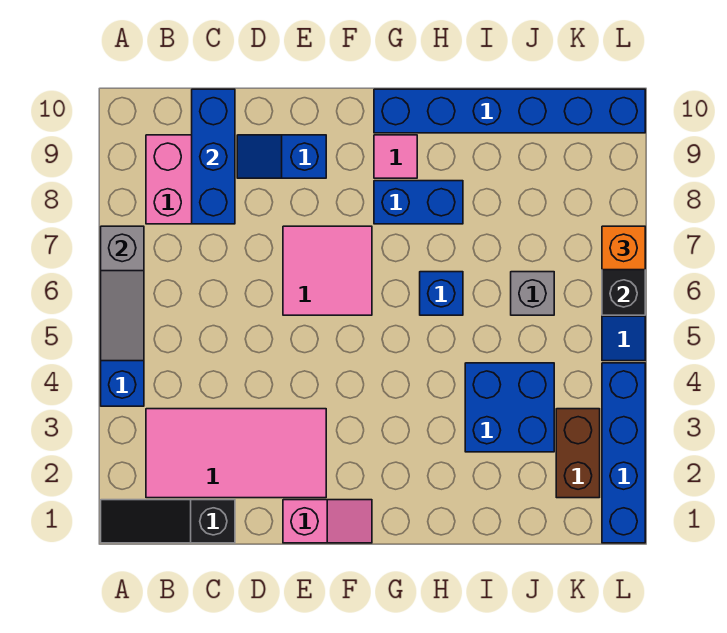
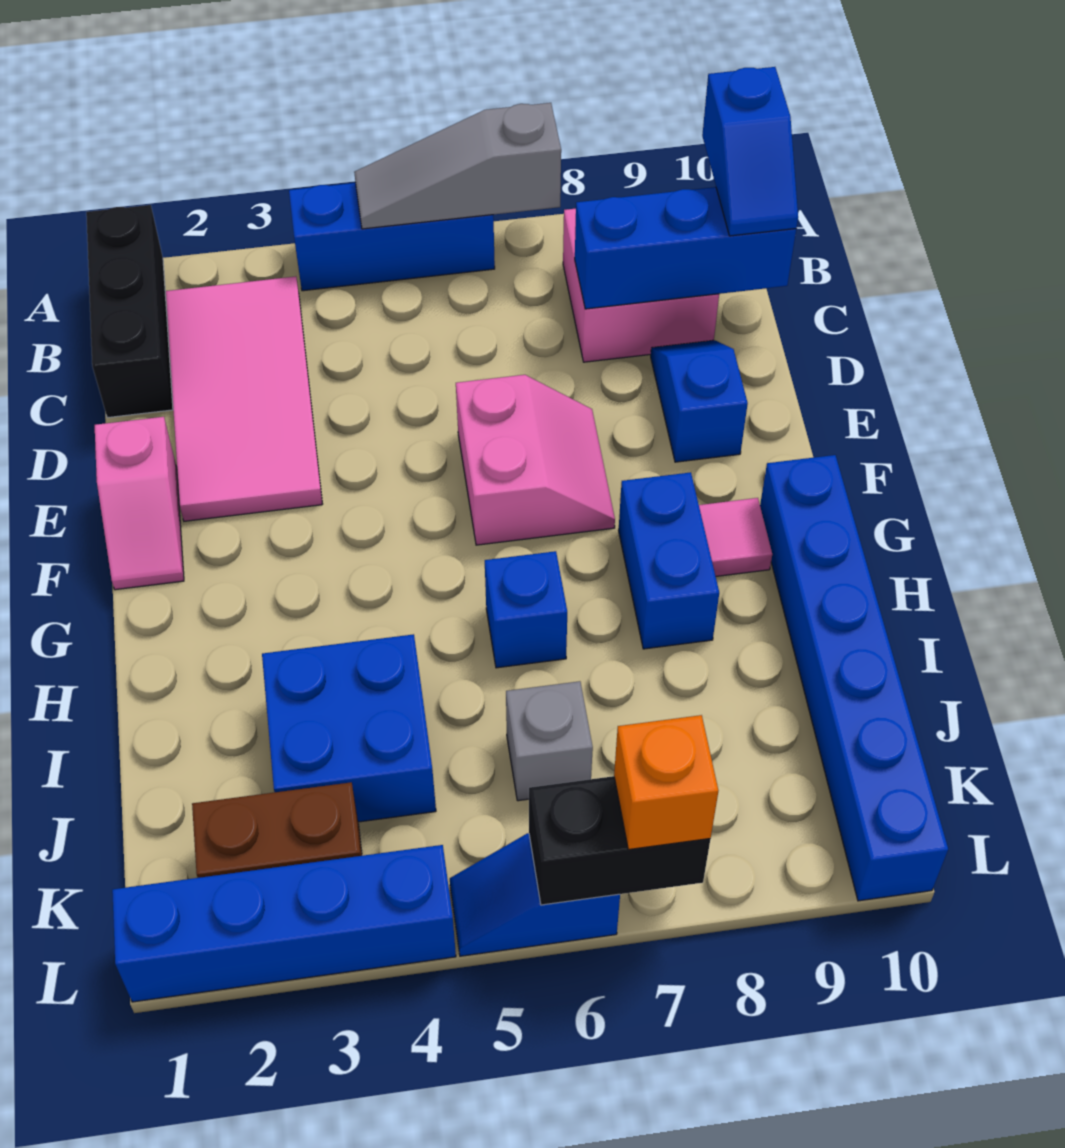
black 1x3 slope [101,500,235,543] -> black 1x3 brick [86,205,173,418]
none -> blue 1x2 slope [702,67,798,236]
pink 2x2 tile [283,226,372,315] -> pink 2x2 slope [456,375,615,545]

